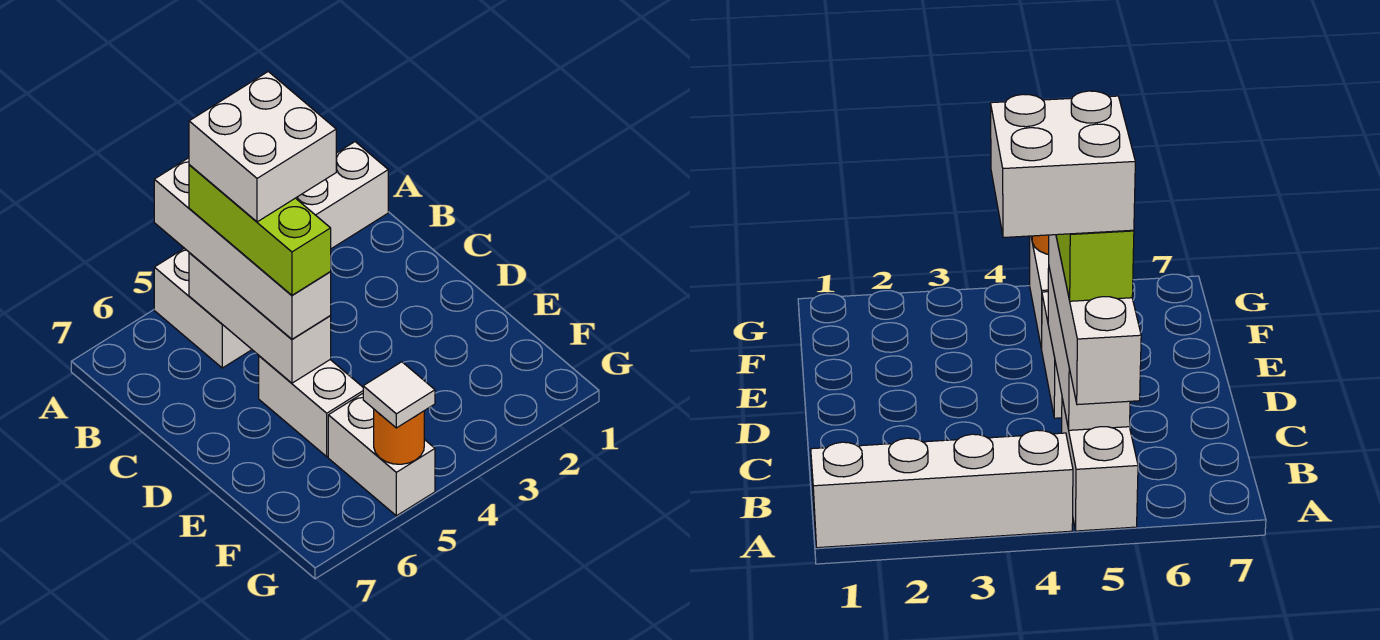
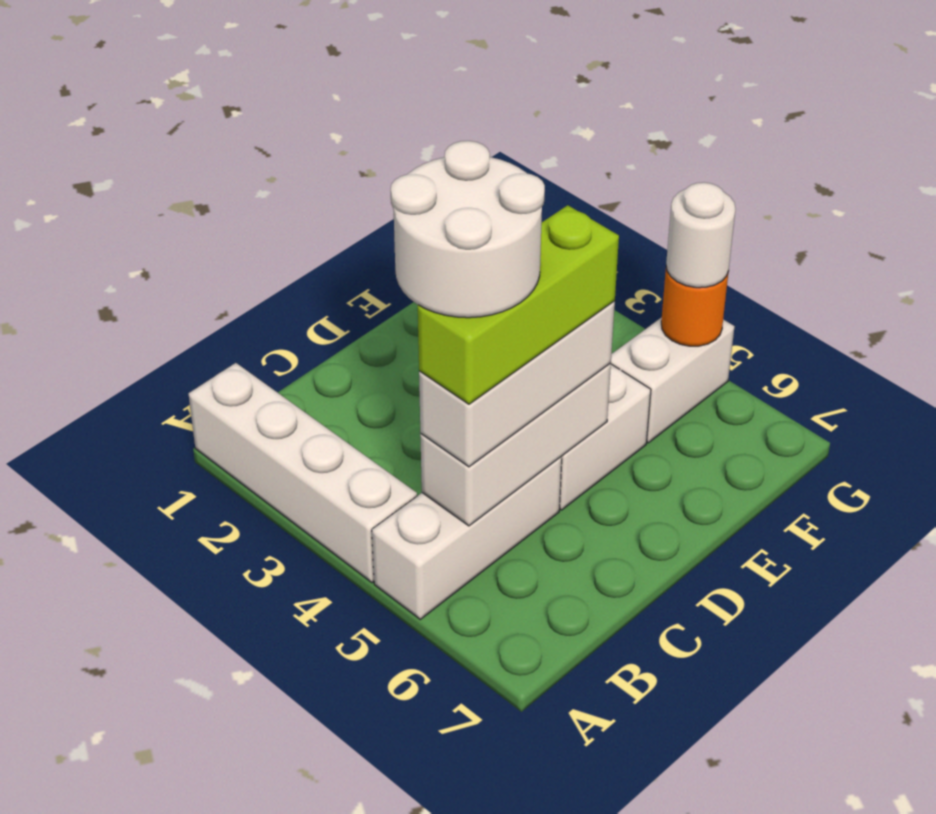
white 1x2 brick [154,248,252,368] -> white 1x3 brick [372,456,562,619]
white 1x4 brick [154,158,331,339] -> white 1x3 brick [419,301,615,467]
white 2x2 brick [189,72,336,222] -> white 2x2 round brick [391,141,545,318]
white 1x1 tile [363,362,435,428] -> white 1x1 round brick [666,182,735,288]

